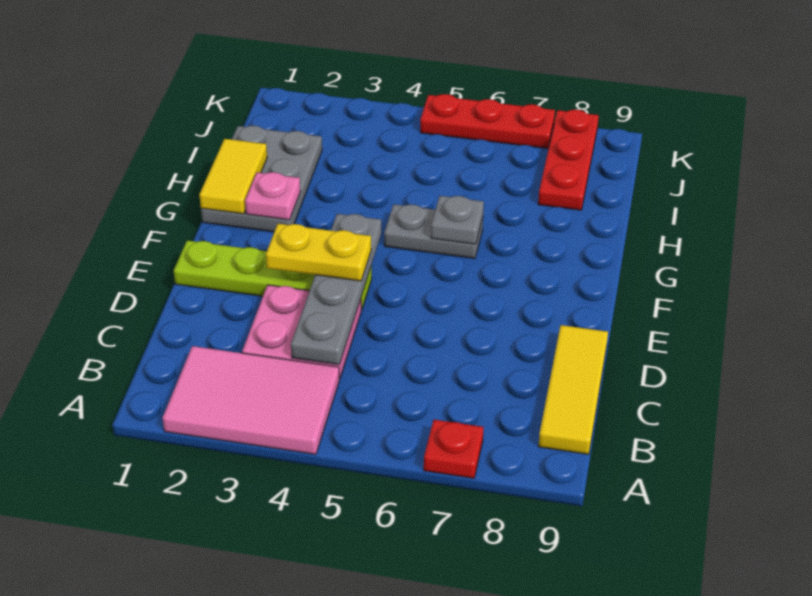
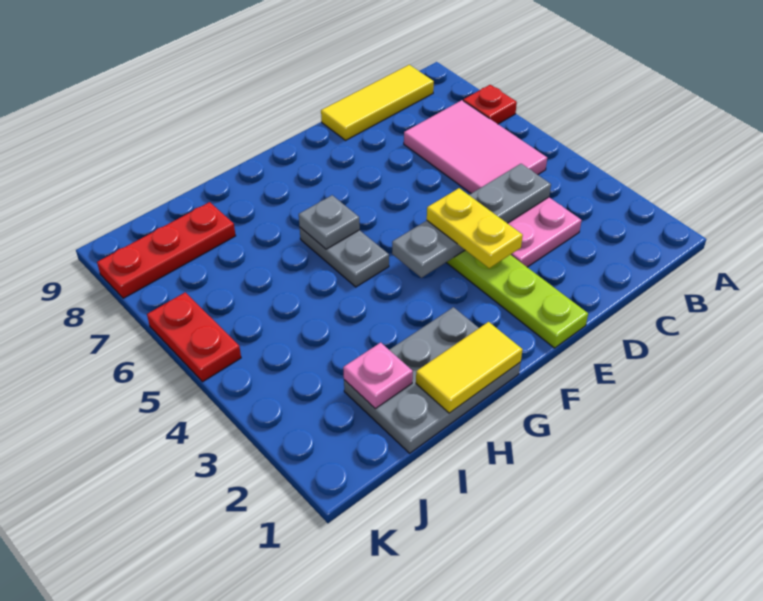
pink 2x3 tile [163,346,339,454] -> pink 2x3 tile moved to [404,100,547,193]
pink 1x1 plate [245,172,300,220] -> pink 1x1 plate moved to [343,343,413,409]
red 1x3 plate [420,94,555,149] -> red 1x2 plate [147,292,241,382]

